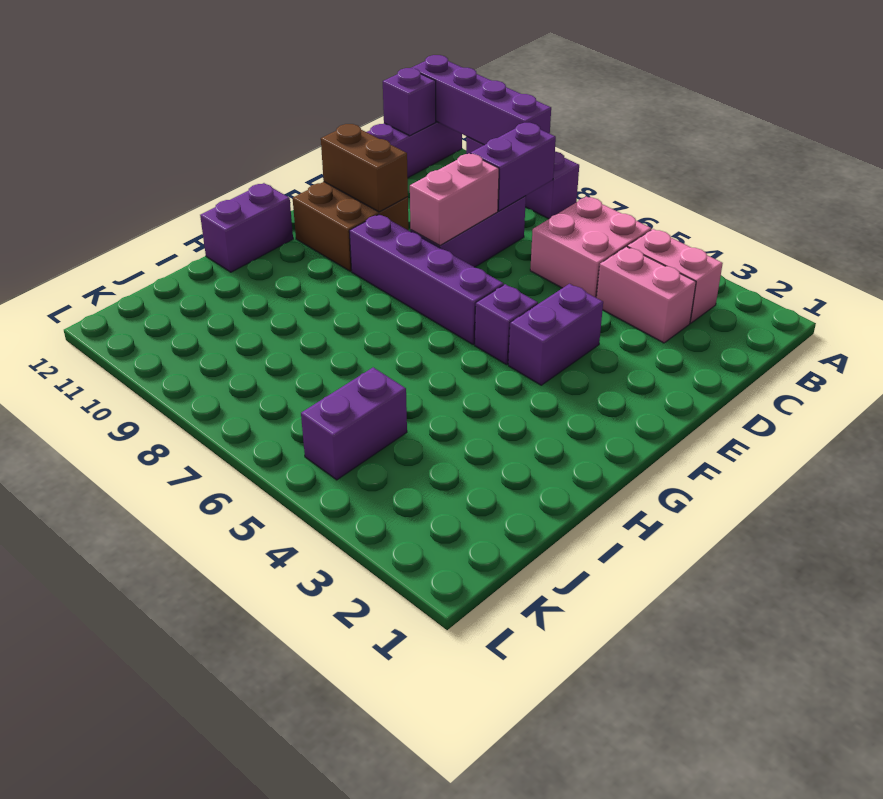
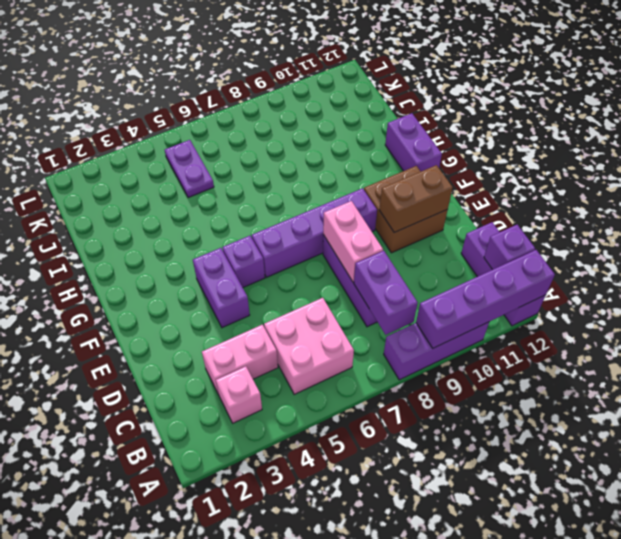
pink 1x2 brick [627,229,723,323] -> pink 1x1 brick [216,366,262,423]
purple 1x2 brick [301,367,407,480] -> purple 1x2 plate [165,140,214,198]

